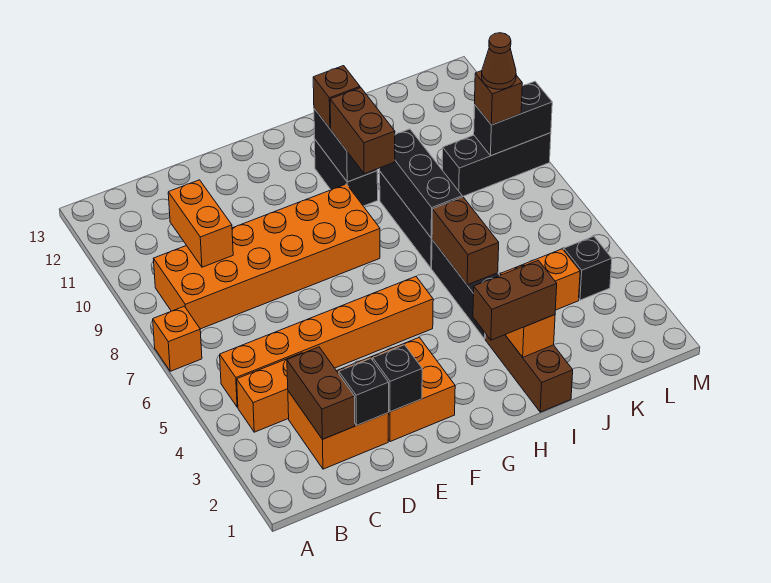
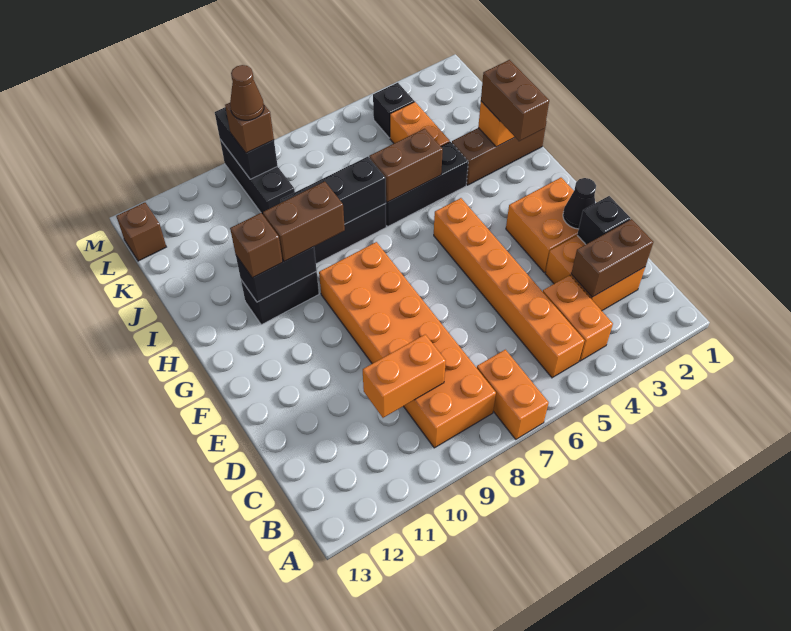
orange 1x1 brick [153,306,202,371] -> orange 1x2 brick [477,350,549,439]
black 1x1 brick [373,345,422,412] -> black 1x1 cone [563,178,596,229]
none -> brown 1x1 brick [116,203,166,261]

